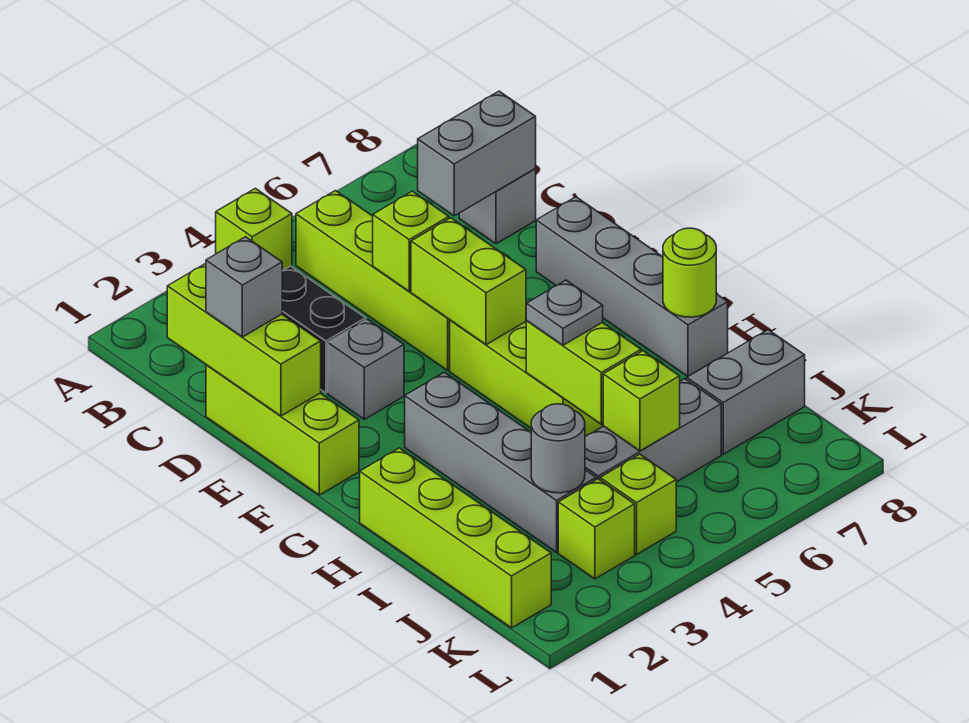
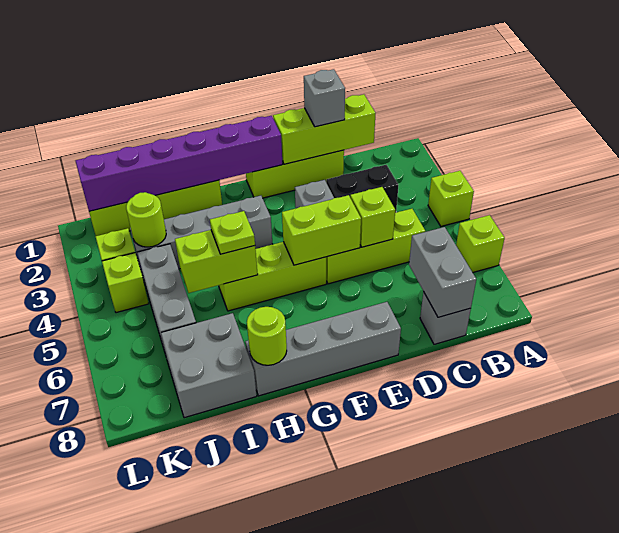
lime 1x4 brick [296,191,450,370] -> lime 1x3 brick [326,209,425,284]
none -> purple 1x6 brick [76,116,282,211]
grey 1x1 plate [526,280,603,345] -> lime 1x1 plate [210,211,255,254]
grey 1x1 round brick [531,404,585,493] -> lime 1x1 round brick [126,192,166,247]
lime 1x1 brick [603,351,680,451] -> lime 1x1 brick moved to [456,215,505,272]
grey 1x2 brick [687,330,805,454] -> grey 2x2 brick [161,313,257,418]

